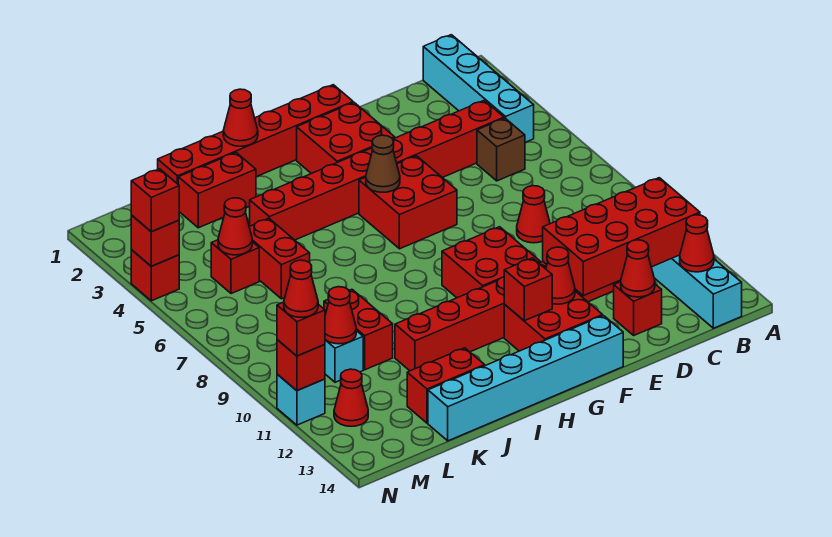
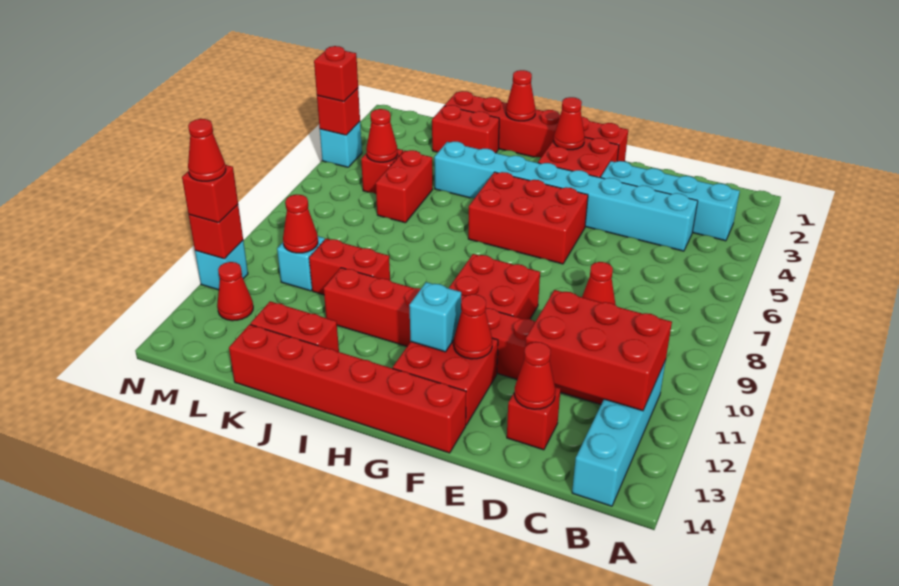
cyan 1x4 brick [423,35,534,143] -> cyan 1x4 brick turned to [601,161,740,241]
red 2x4 brick [543,178,700,296] -> red 2x3 brick [525,290,672,411]
red 1x1 cone [680,215,714,272] -> red 1x1 cone moved to [554,97,585,150]
red 1x8 brick [250,100,504,240] -> cyan 1x8 brick [434,141,698,251]
brown 1x1 brick [477,118,525,181] -> none
red 2x2 brick [359,156,457,249] -> red 2x3 brick [468,172,588,264]
cyan 1x6 brick [428,316,623,441] -> red 1x6 brick [229,324,466,453]
brown 1x1 cone [366,135,400,192] -> none
red 1x1 brick [504,258,552,321] -> cyan 1x1 brick [409,282,461,352]
red 1x2 brick [324,289,393,370] -> red 1x2 brick turned to [309,238,390,295]
red 1x1 brick [131,250,179,301] -> cyan 1x1 brick [320,122,362,167]

